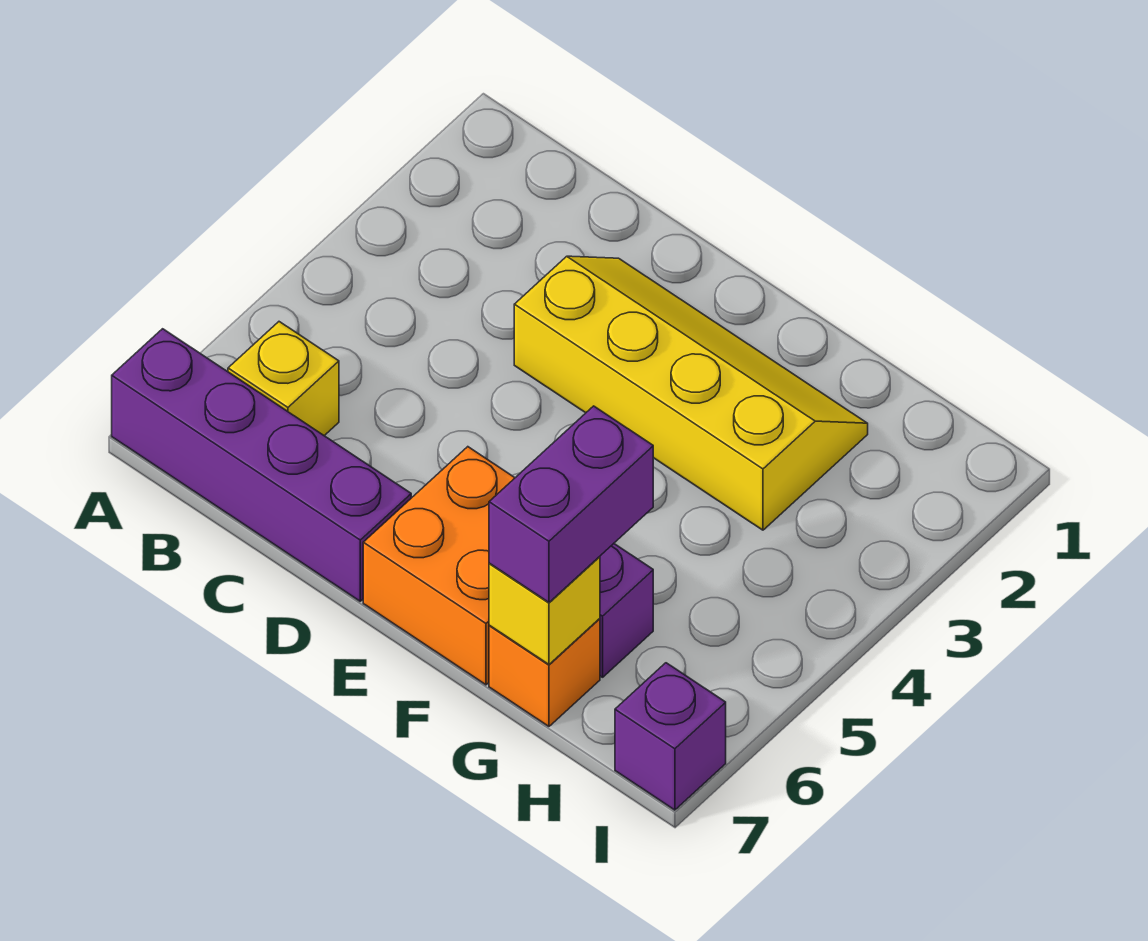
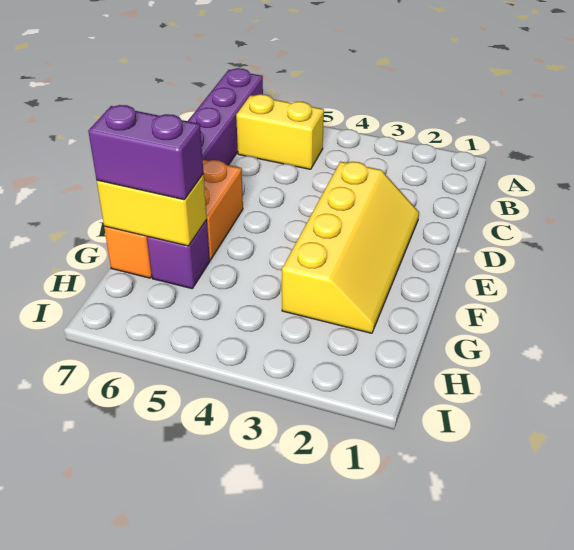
yellow 1x1 brick [228,322,339,436] -> yellow 1x2 brick [236,94,324,169]
yellow 1x1 brick [489,557,600,664] -> yellow 1x2 brick [97,174,207,246]
purple 1x1 brick [615,663,726,810] -> none

